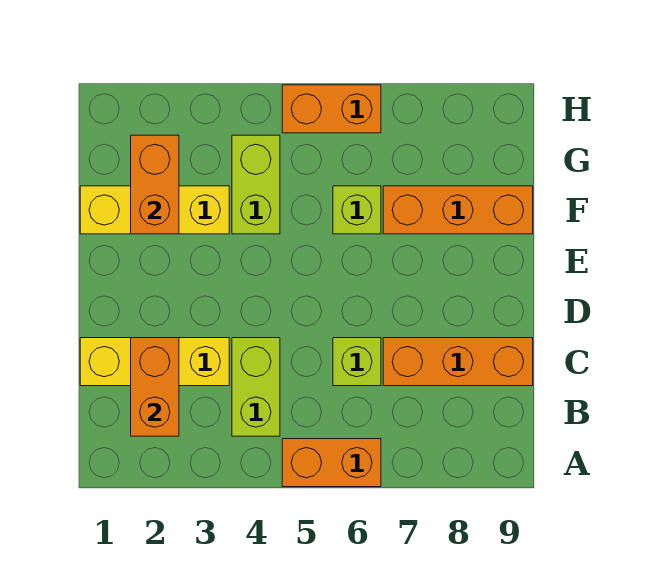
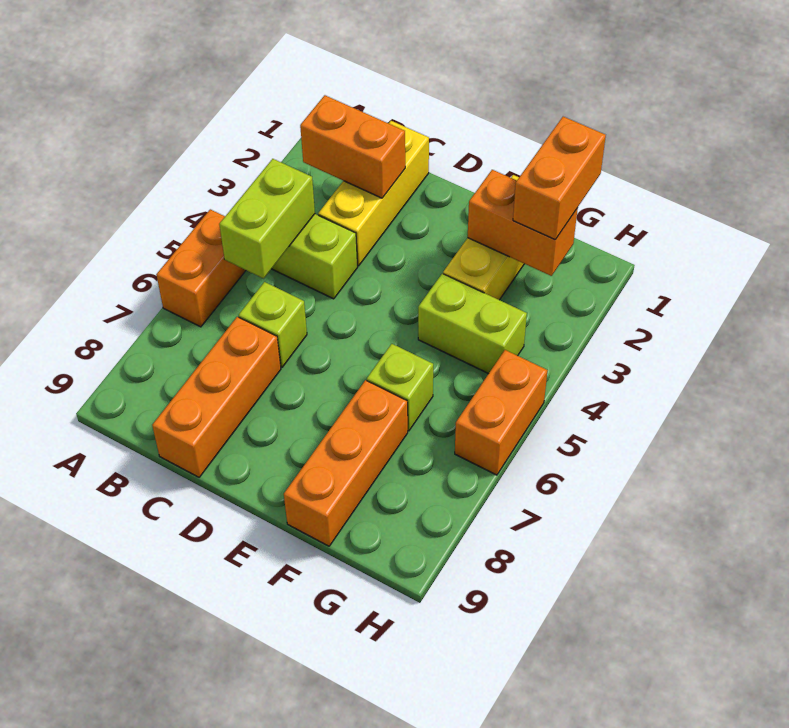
none -> lime 1x2 brick [219,159,315,278]
none -> orange 1x2 brick [513,117,606,240]

